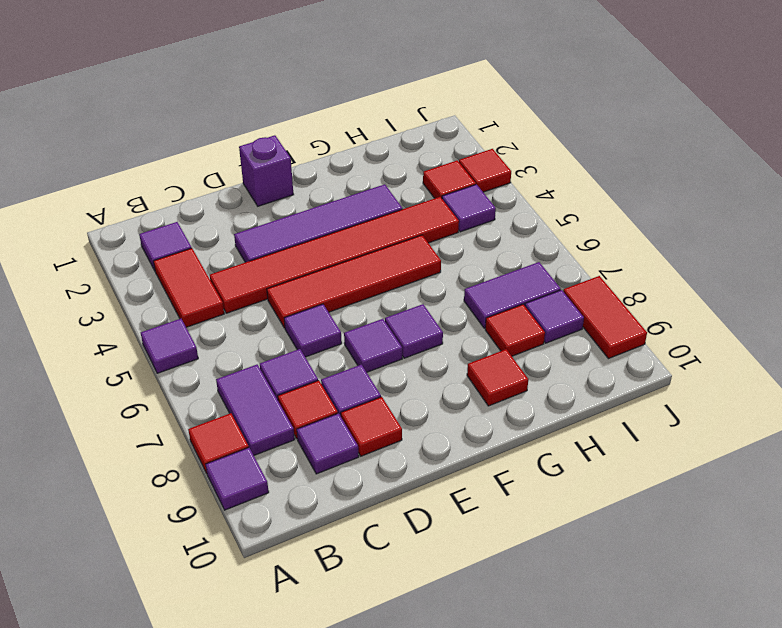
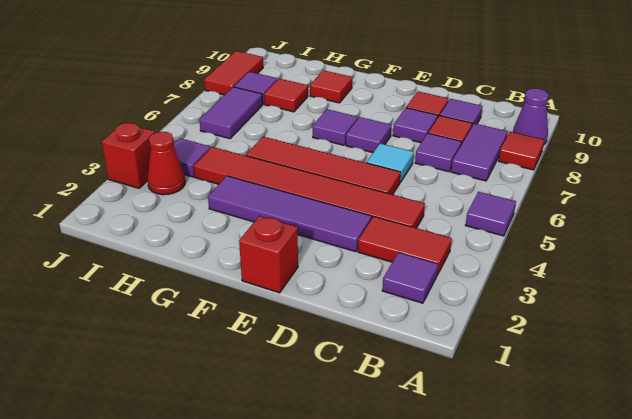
purple 1x1 tile [206,448,269,510] -> purple 1x1 cone [513,88,548,145]
red 1x2 tile [153,248,224,327] -> red 1x2 tile turned to [358,216,452,275]
purple 1x1 tile [284,304,342,357] -> cyan 1x1 tile [367,143,414,182]
purple 1x1 brick [239,135,294,206] -> red 1x1 brick [239,216,298,293]
purple 1x2 tile [464,262,561,328] -> purple 1x2 tile turned to [199,87,263,139]
red 1x1 tile [423,161,476,198] -> red 1x1 cone [147,132,185,195]
red 1x1 tile [459,149,511,192] -> red 1x1 brick [102,123,155,188]

